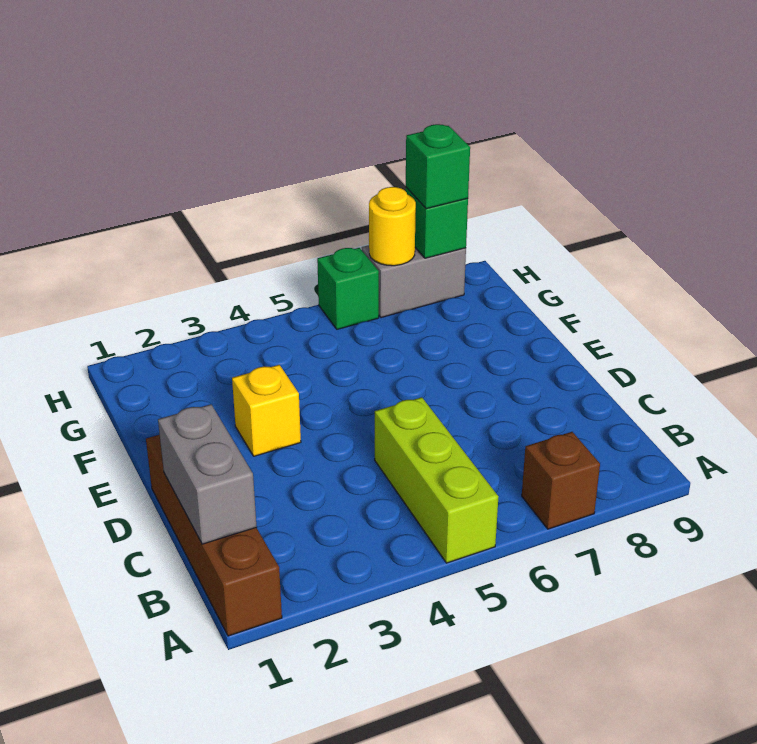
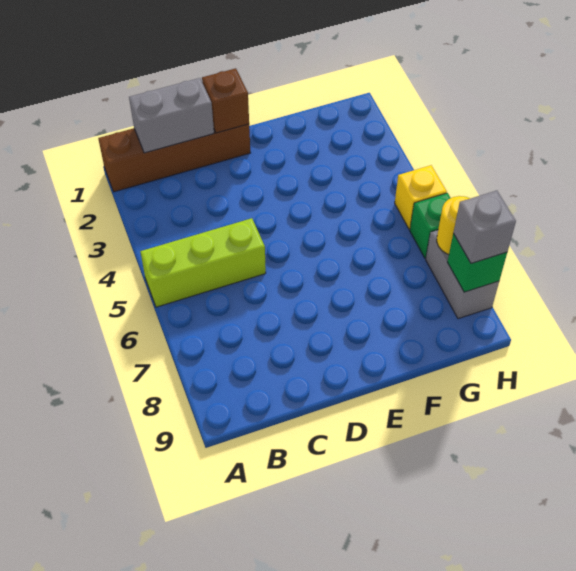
brown 1x1 brick [522,432,600,529] -> brown 1x1 brick moved to [202,68,249,133]
yellow 1x1 brick [232,365,301,456] -> yellow 1x1 brick moved to [395,165,447,229]
green 1x1 brick [406,124,470,209] -> grey 1x1 brick [453,191,516,263]

